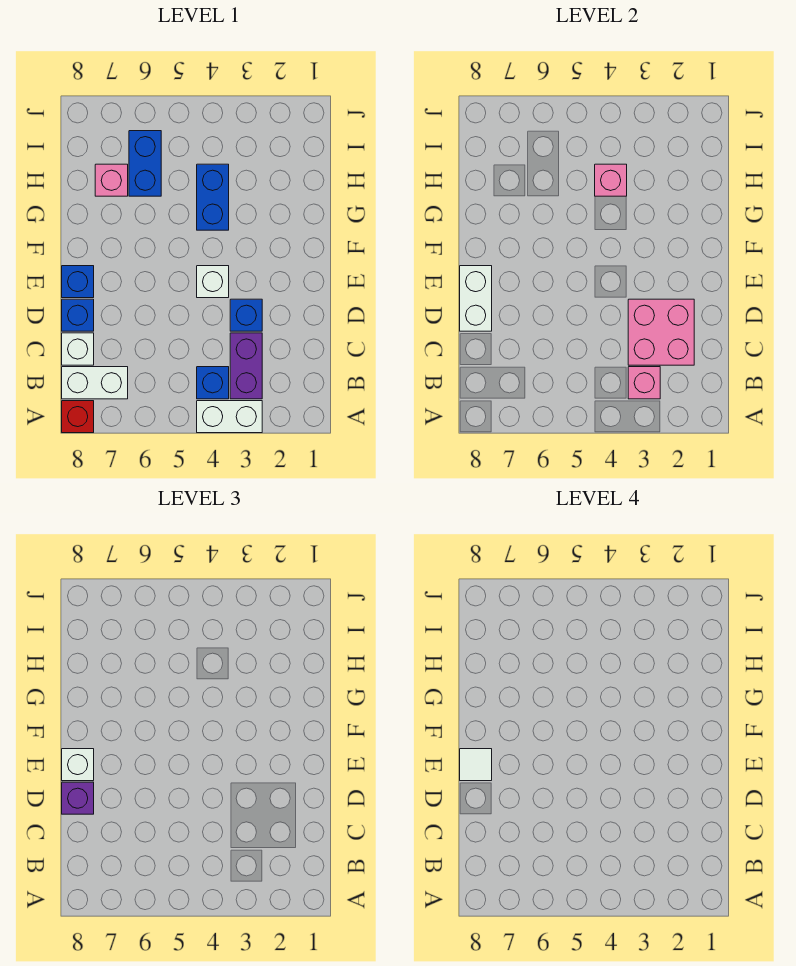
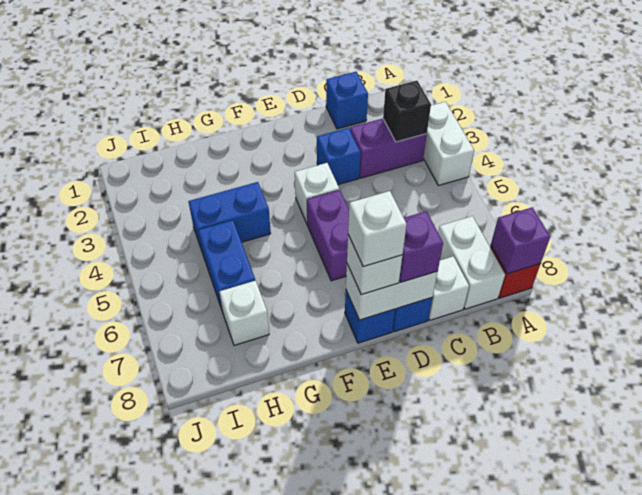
none -> purple 1x1 brick [491,207,550,274]
pink 1x1 brick [628,367,660,399] -> black 1x1 brick [383,81,431,142]
blue 1x1 brick [197,367,229,399] -> blue 1x1 brick moved to [326,72,368,129]
pink 2x2 brick [628,299,694,365] -> none
none -> purple 1x2 brick [307,190,349,281]
white 1x1 tile [460,749,492,781] -> white 1x1 brick [348,191,407,267]
pink 1x1 brick [595,164,627,196] -> none
blue 1x2 brick [129,131,161,196] -> blue 1x2 brick turned to [198,220,255,312]
pink 1x1 brick [95,164,128,196] -> white 1x1 brick [219,281,269,345]

